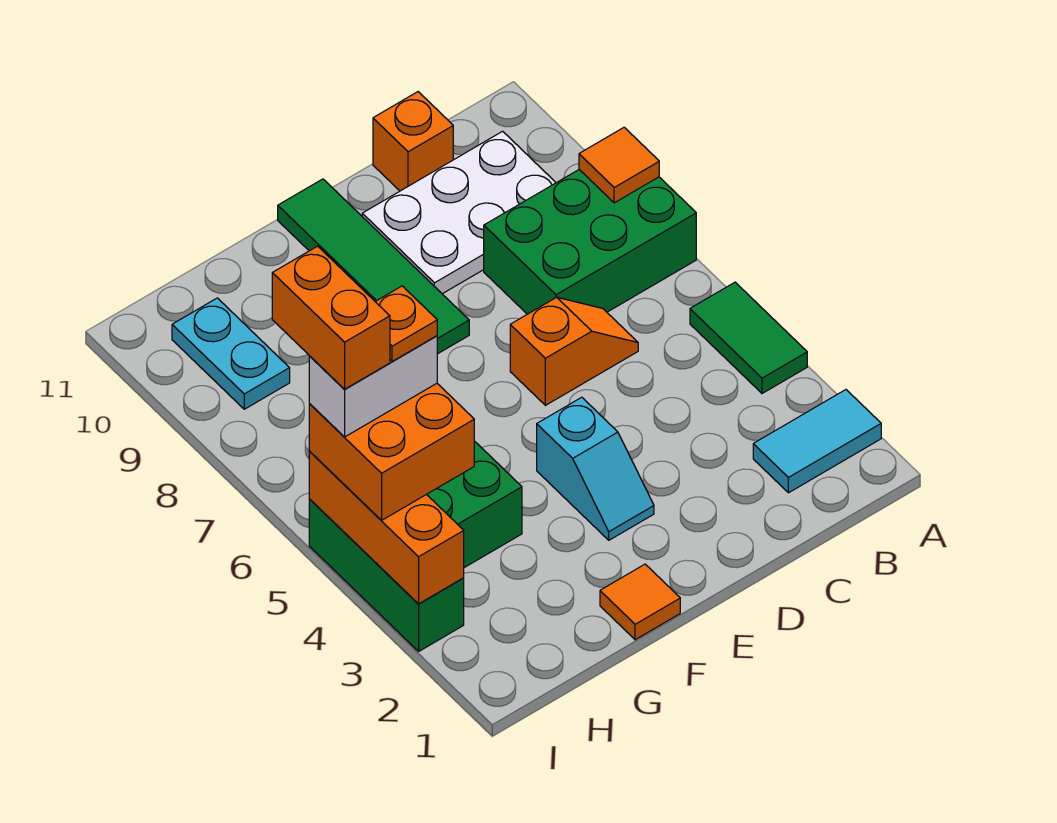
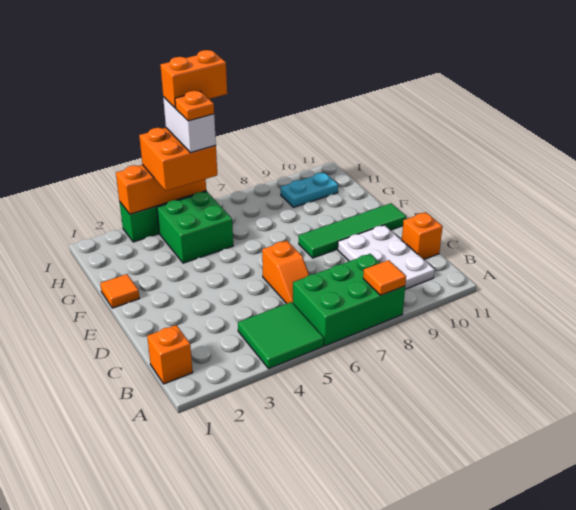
cyan 1x2 tile [753,390,881,493] -> none
green 1x2 tile [690,282,807,393] -> green 2x2 tile [238,302,324,369]
green 2x3 brick [484,170,696,314] -> green 2x3 brick turned to [293,254,405,346]
none -> orange 1x1 brick [147,325,193,384]
cyan 1x2 slope [537,397,654,540] -> none

